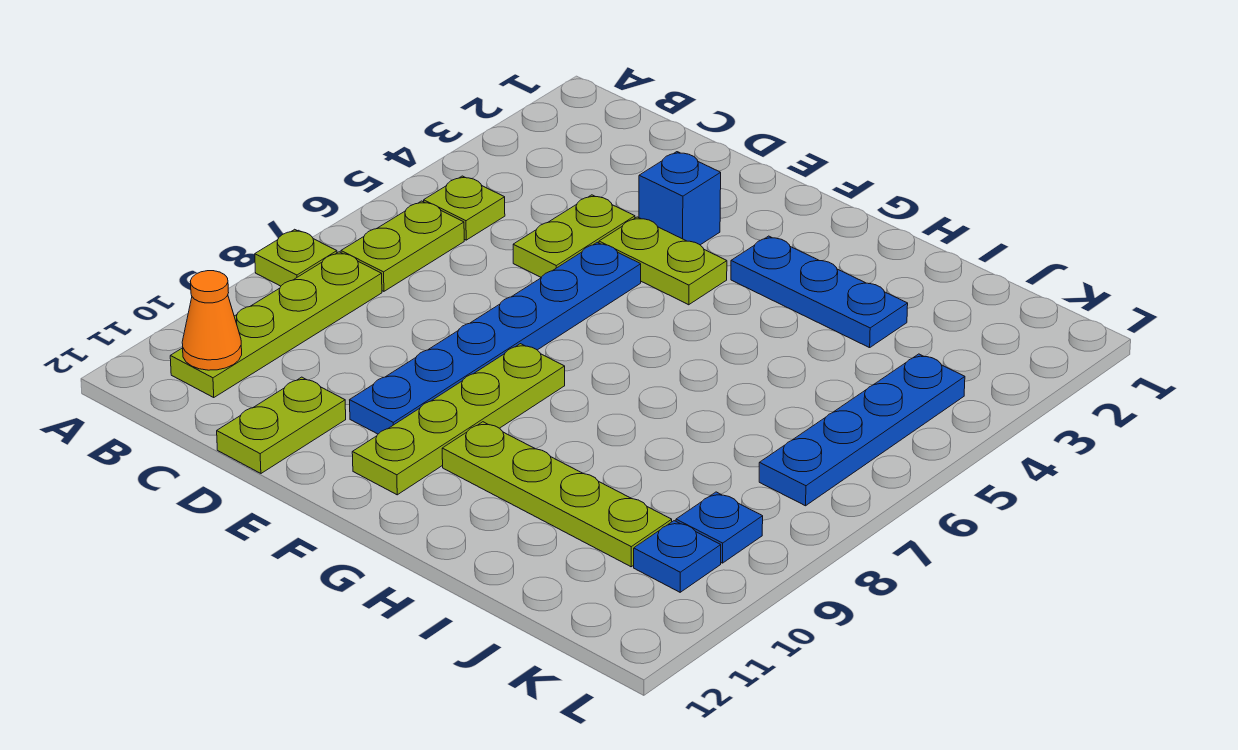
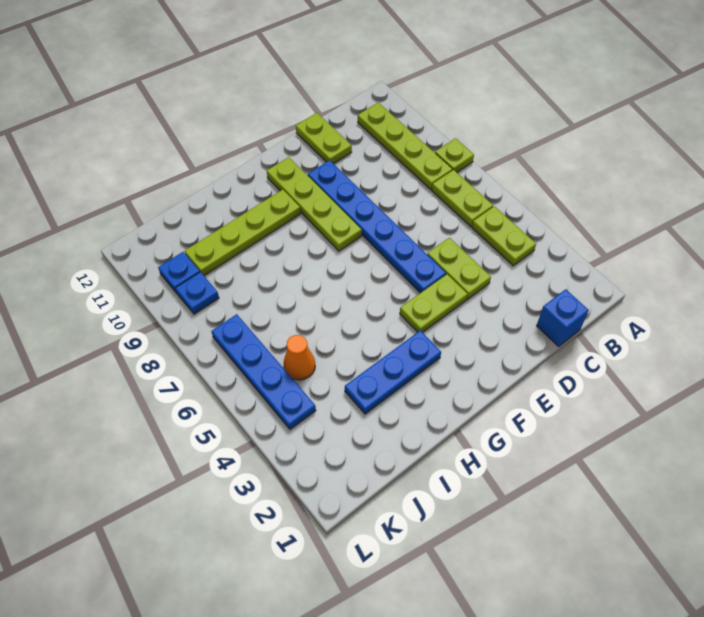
lime 1x1 plate [424,176,505,240] -> lime 1x2 plate [472,206,536,266]
orange 1x1 cone [182,271,242,370] -> orange 1x1 cone moved to [284,335,315,380]
blue 1x1 brick [639,152,721,245] -> blue 1x1 brick moved to [537,289,589,347]

